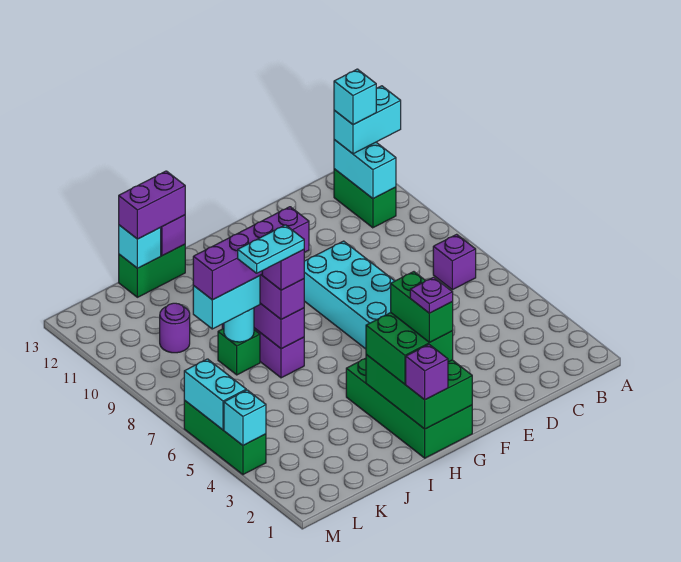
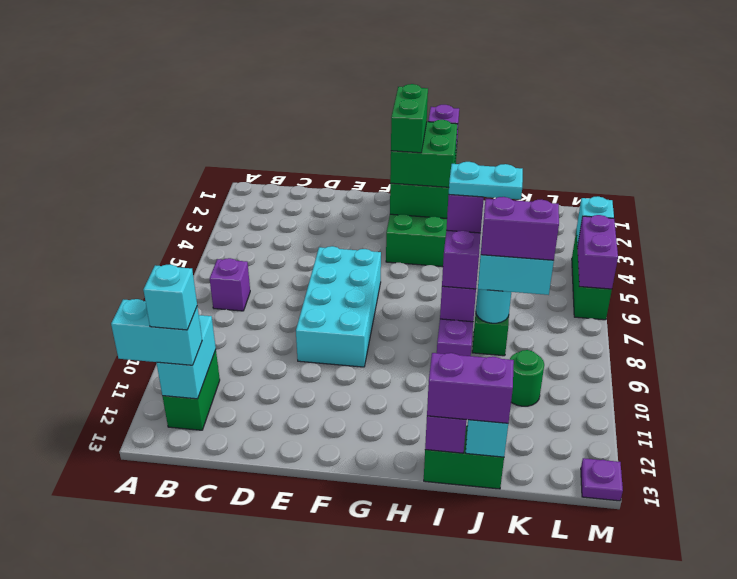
purple 1x1 plate [410,277,453,313] -> purple 1x1 plate moved to [581,458,623,501]
purple 1x4 brick [193,207,309,300] -> purple 1x2 brick [481,197,559,261]
purple 1x1 round brick [160,303,190,353] -> green 1x1 round brick [510,350,544,406]
cyan 1x2 brick [184,359,246,430] -> purple 1x2 brick [577,215,618,289]

